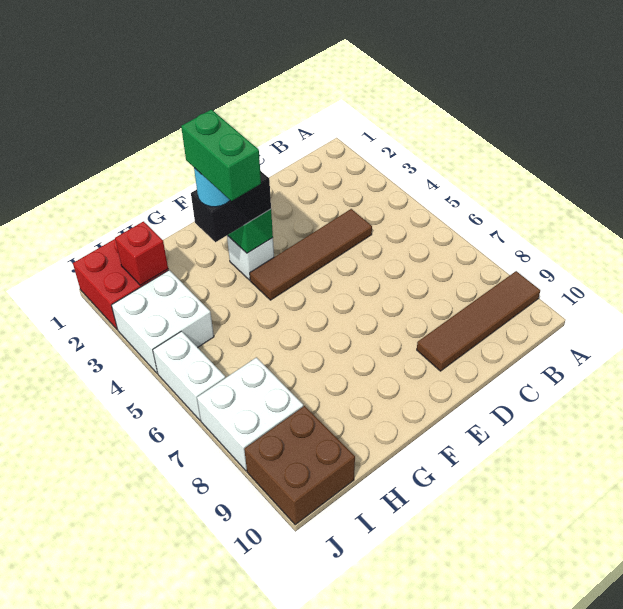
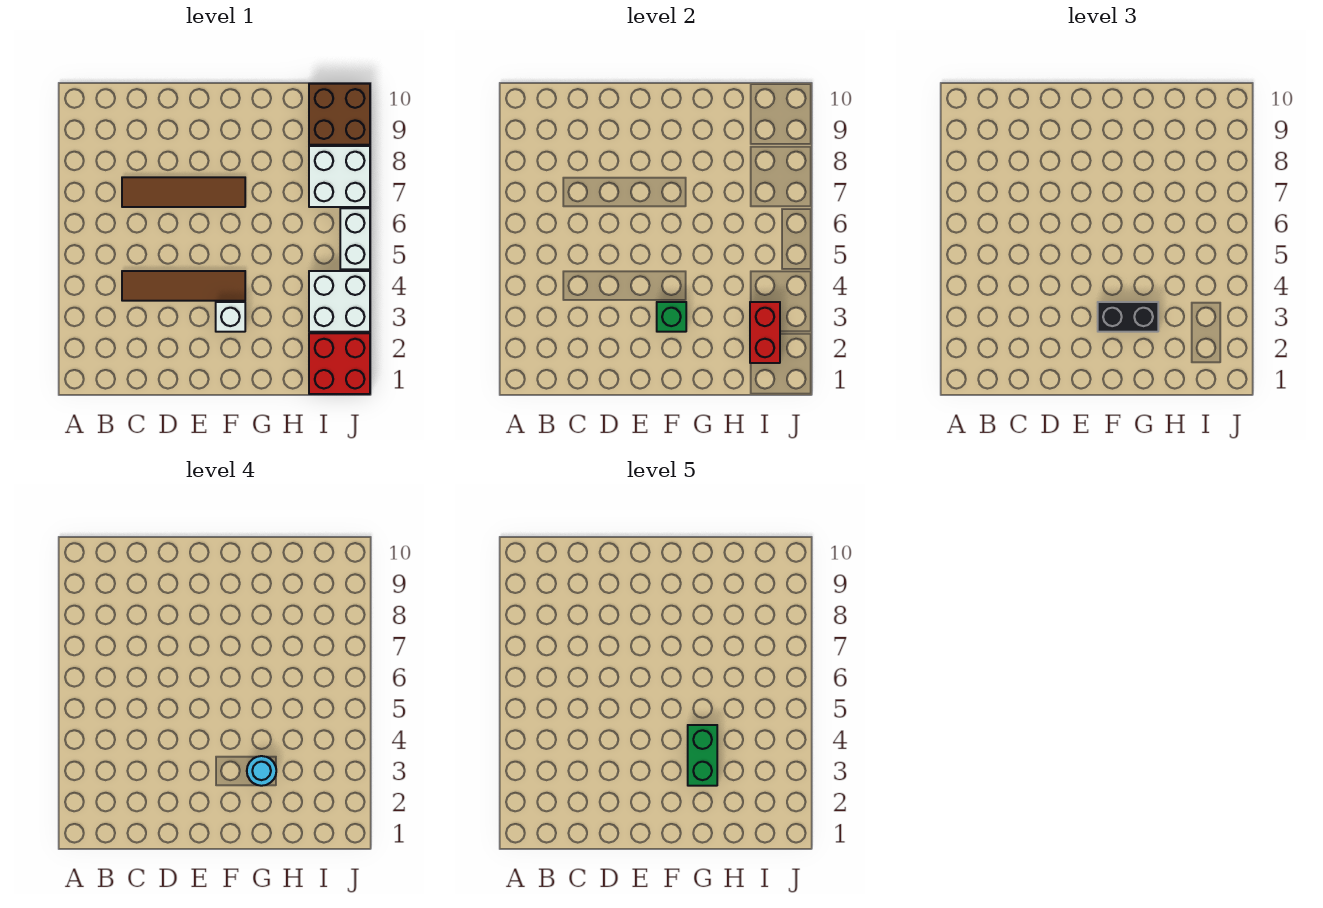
brown 1x4 tile [417,271,540,371] -> brown 1x4 tile moved to [122,177,245,207]
red 1x1 brick [115,221,168,285] -> red 1x2 brick [750,302,780,363]

